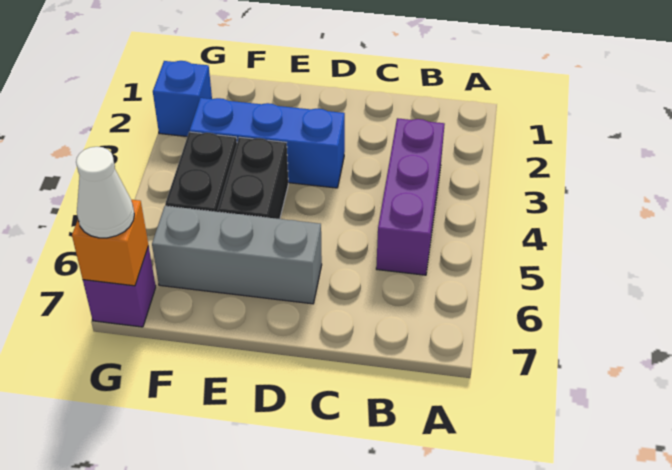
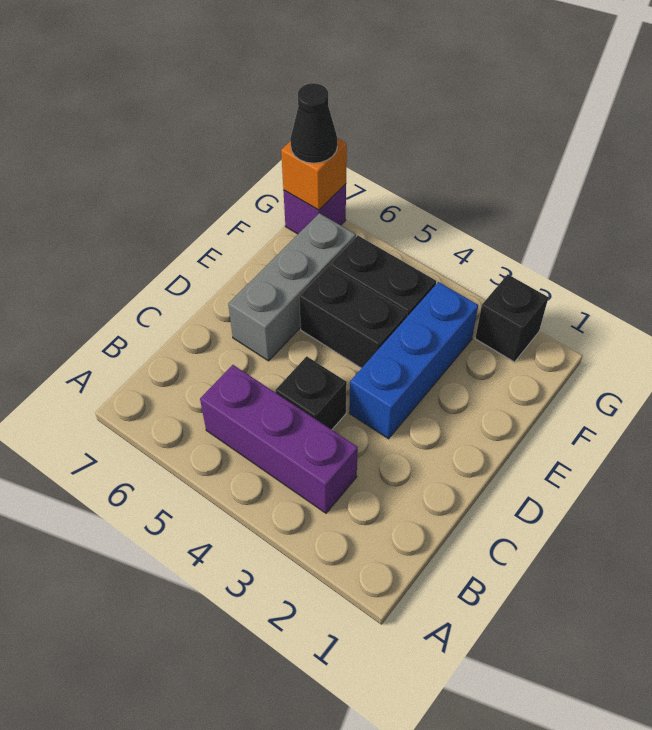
none -> black 1x1 brick [275,356,347,430]
blue 1x1 brick [153,61,212,136] -> black 1x1 brick [475,274,548,362]
white 1x1 cone [76,147,134,238] -> black 1x1 cone [290,83,337,163]

